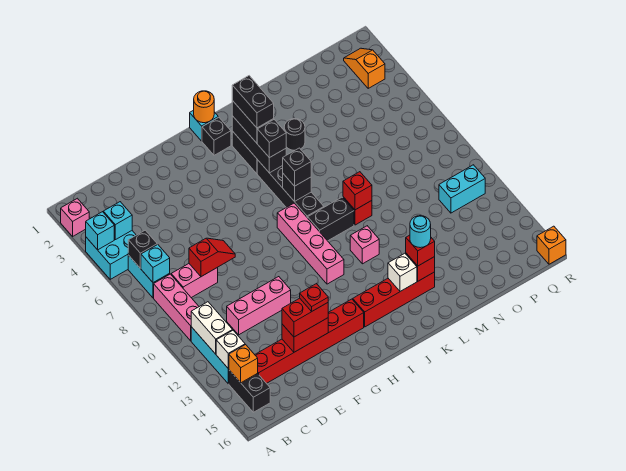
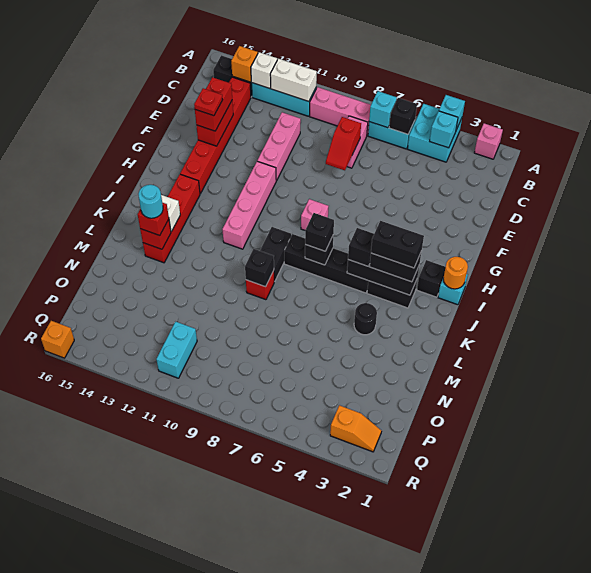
pink 1x4 brick [277,203,344,284] -> pink 1x4 brick turned to [222,161,276,249]
pink 1x1 brick [350,226,379,264] -> pink 1x1 brick moved to [301,199,328,230]
red 1x1 brick [343,172,372,210] -> black 1x1 brick [245,249,274,287]

